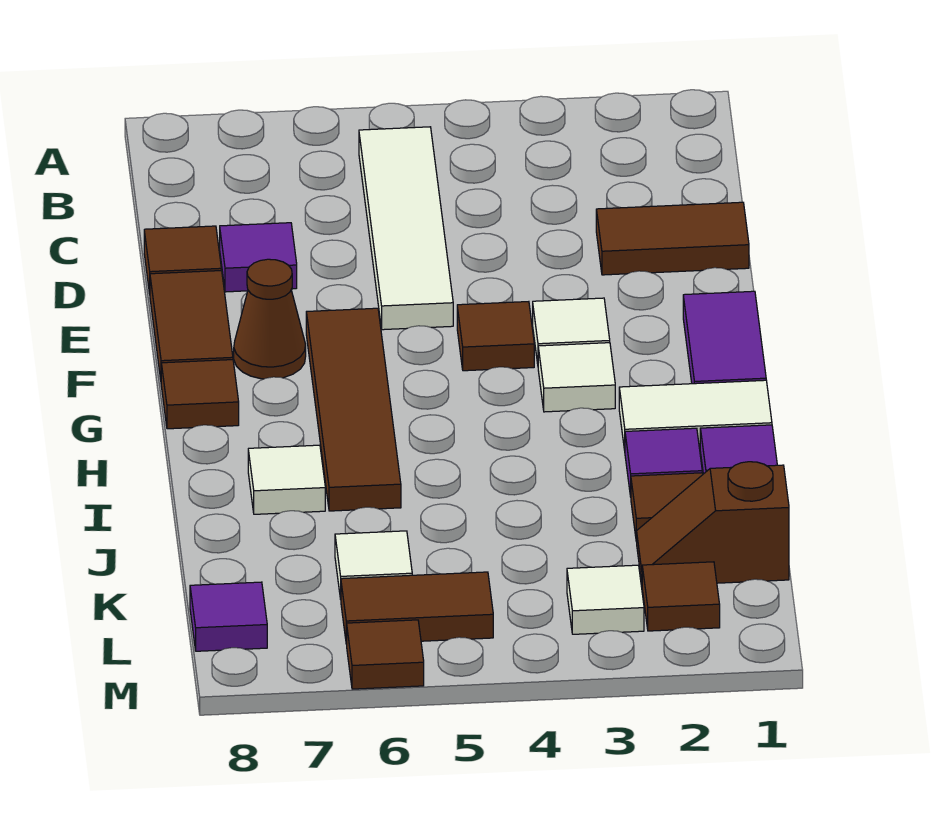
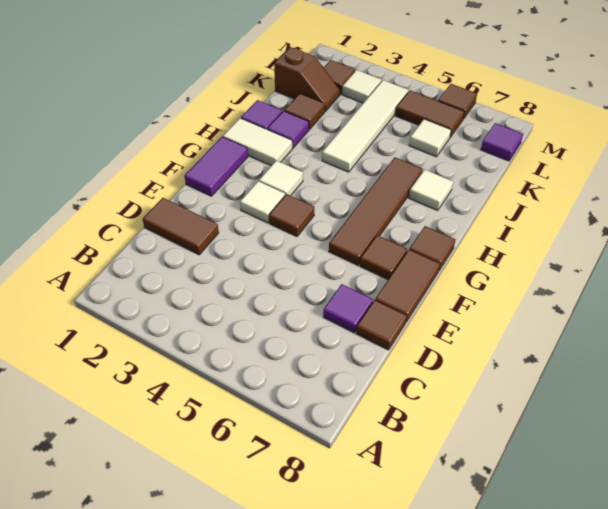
white 1x4 tile [359,127,453,330] -> white 1x4 tile moved to [322,80,409,172]
brown 1x1 cone [234,259,306,379] -> brown 1x1 tile [360,235,407,279]

